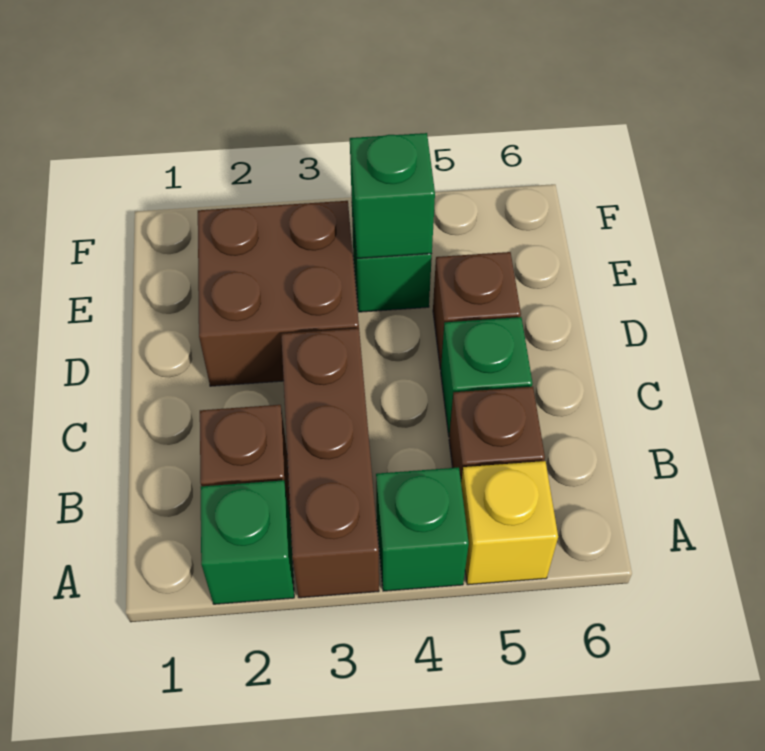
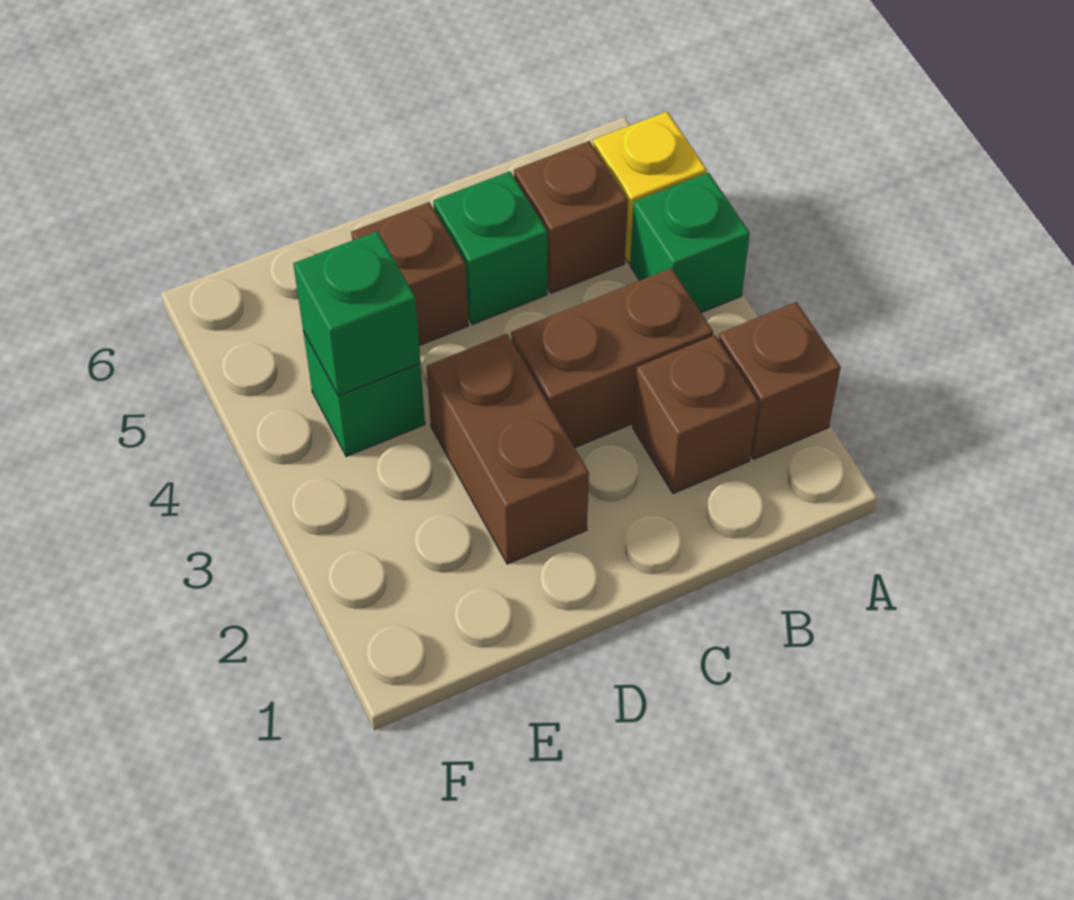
green 1x1 brick [201,480,294,604] -> brown 1x1 brick [719,302,841,459]
brown 1x3 brick [281,328,379,598] -> brown 1x2 brick [511,268,713,448]
brown 2x2 brick [198,201,359,386] -> brown 1x2 brick [427,334,589,564]

